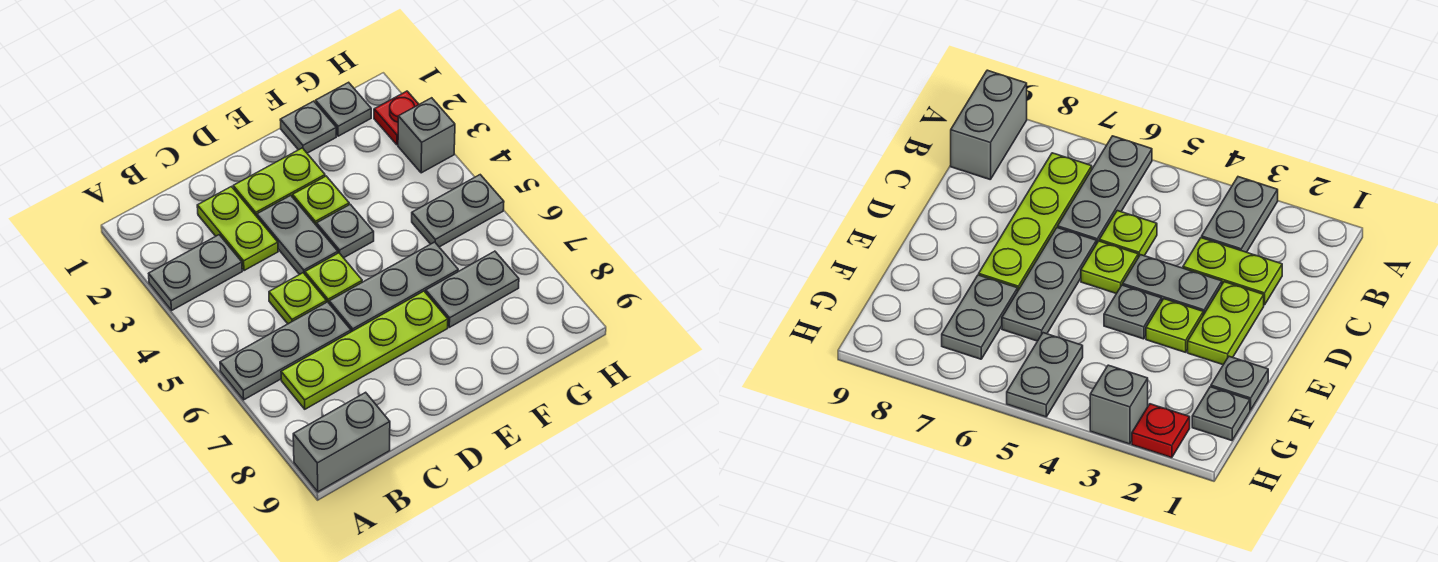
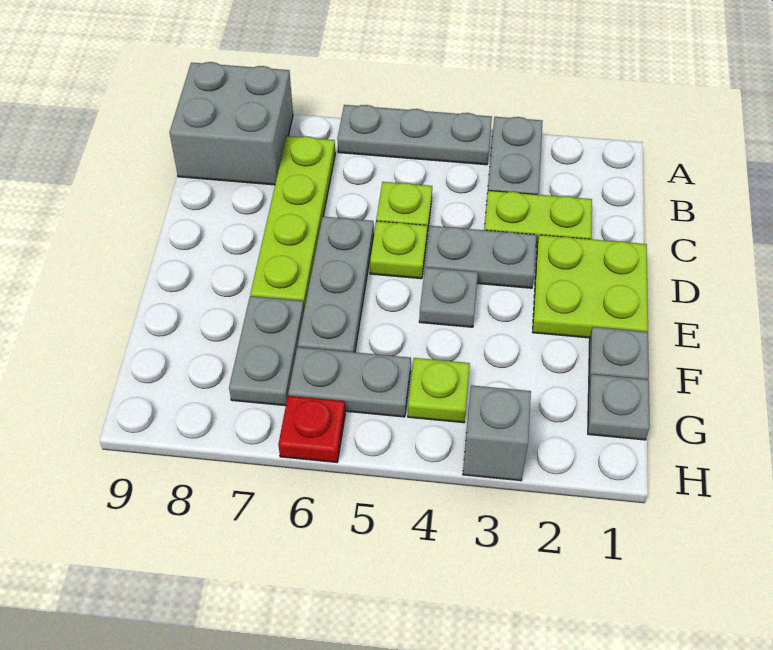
grey 1x3 plate [220,302,351,400] -> grey 1x3 plate turned to [337,105,492,165]
grey 1x2 brick [293,392,390,492] -> grey 2x2 brick [170,62,293,185]
lime 1x2 plate [233,148,325,216] -> lime 2x2 plate [533,235,648,338]
lime 1x1 plate [293,176,349,226] -> lime 1x1 plate moved to [408,358,470,423]
grey 1x2 plate [412,175,504,247] -> grey 1x2 plate turned to [288,347,411,417]
red 1x1 plate [374,91,419,145] -> red 1x1 plate moved to [278,396,345,462]

